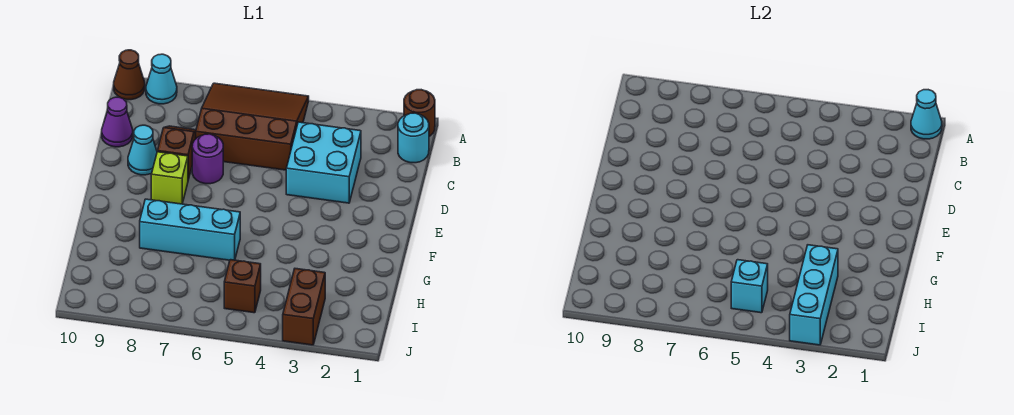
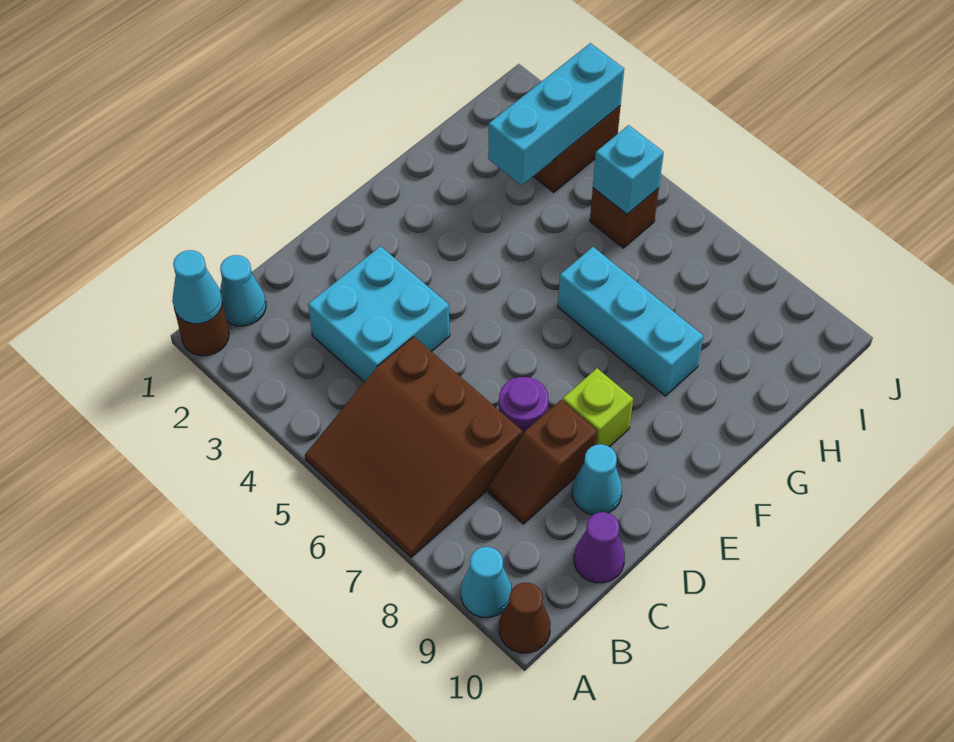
cyan 1x1 round brick [398,113,429,163] -> cyan 1x1 cone [220,255,266,326]

